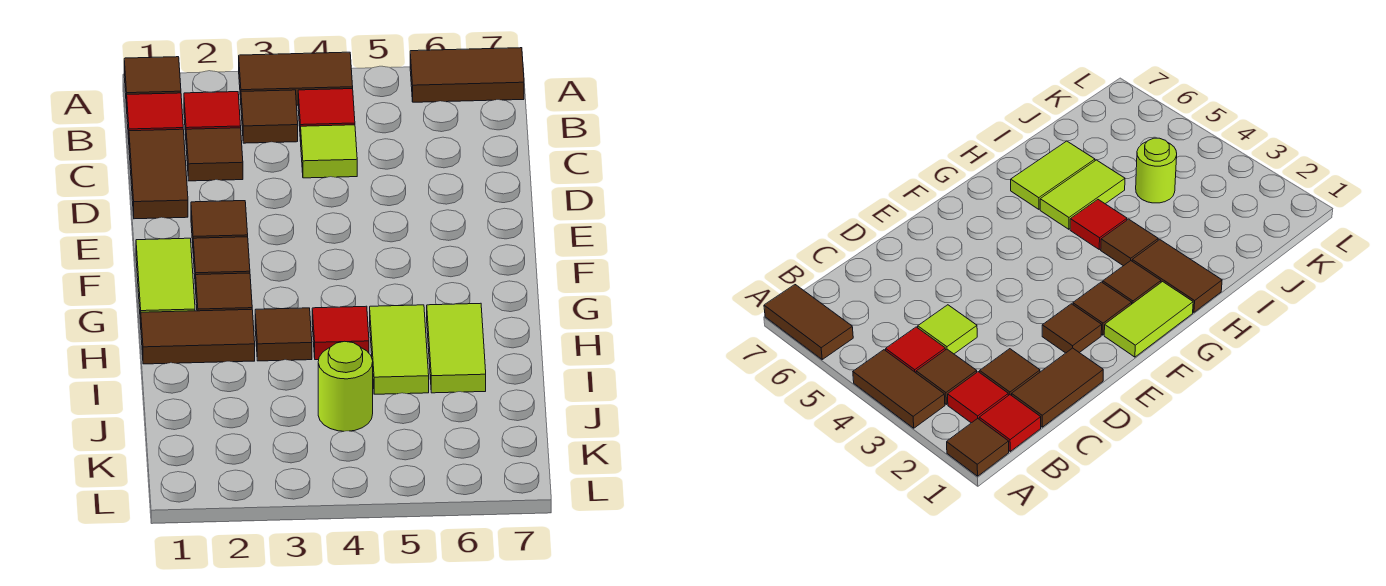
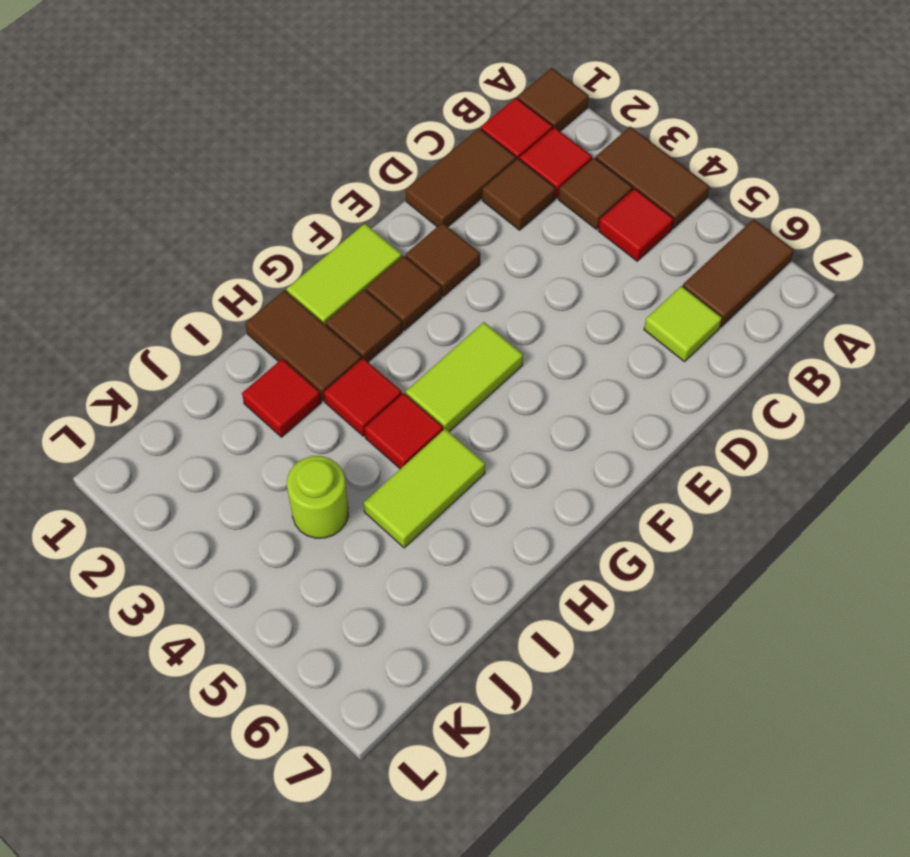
brown 1x2 tile [410,48,524,102] -> brown 1x2 tile turned to [683,219,794,327]
lime 1x1 tile [301,125,357,178] -> lime 1x1 tile moved to [644,286,722,362]
brown 1x1 tile [255,308,312,361] -> red 1x1 tile [324,358,402,436]
lime 1x2 tile [427,303,486,393] -> lime 1x2 tile moved to [406,322,523,432]
none -> red 1x1 tile [242,359,321,437]

